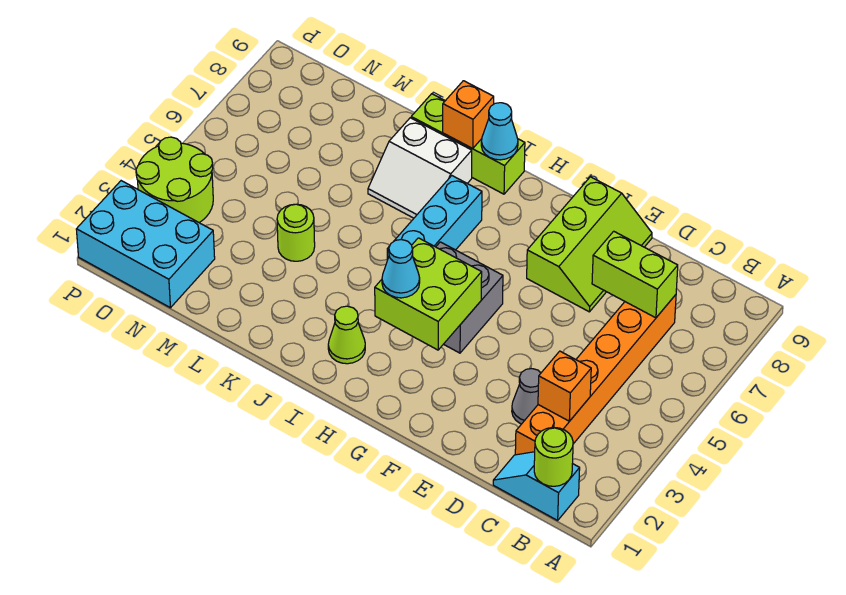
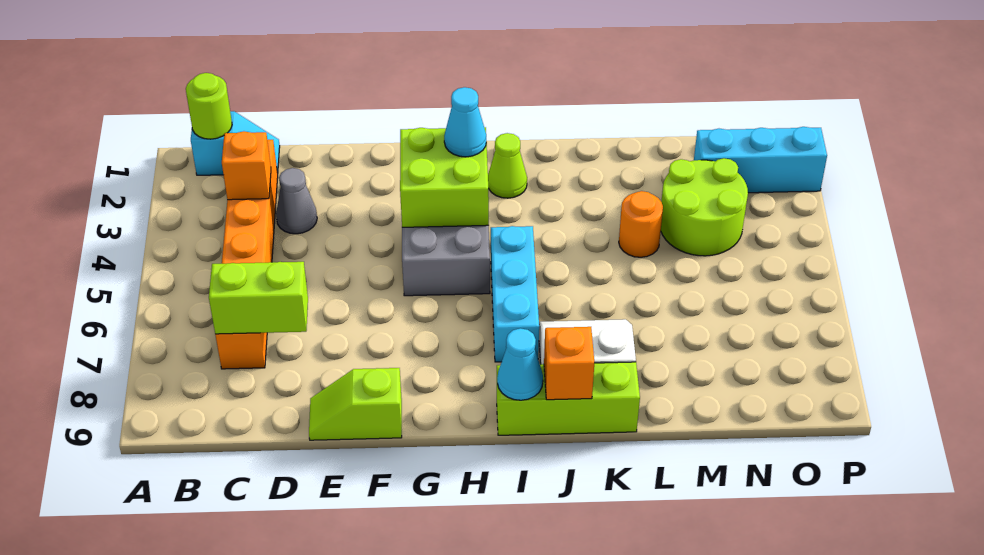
lime 2x3 slope [527,177,652,312] -> lime 1x2 slope [309,368,402,440]
lime 1x1 round brick [277,204,315,261] -> orange 1x1 round brick [619,191,663,257]
cyan 2x3 brick [76,181,215,308] -> cyan 1x3 brick [694,127,827,193]
lime 2x2 round brick [136,137,213,223] -> lime 2x2 round brick moved to [661,158,748,256]

